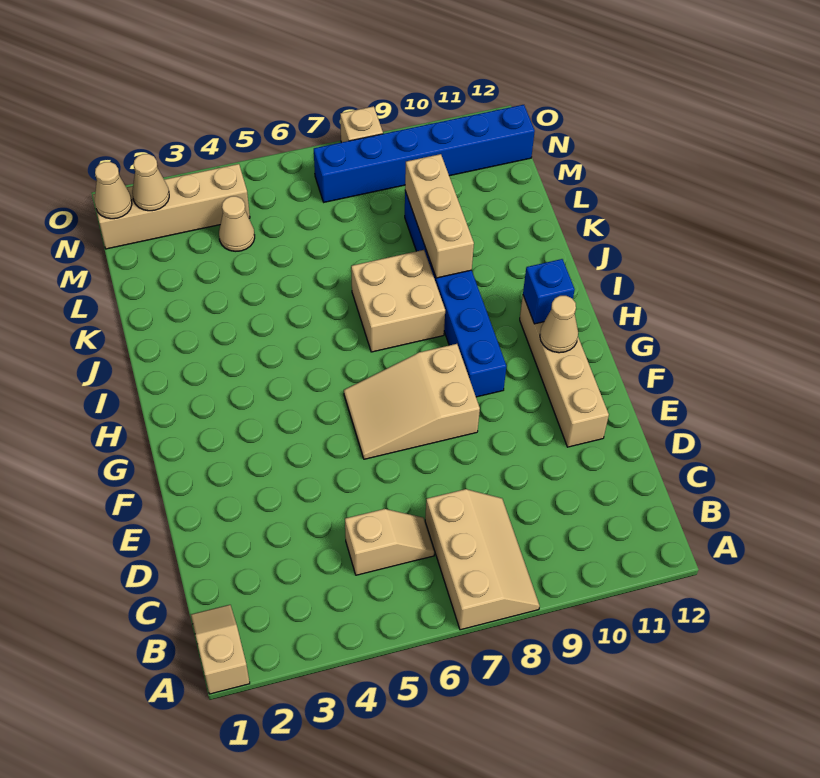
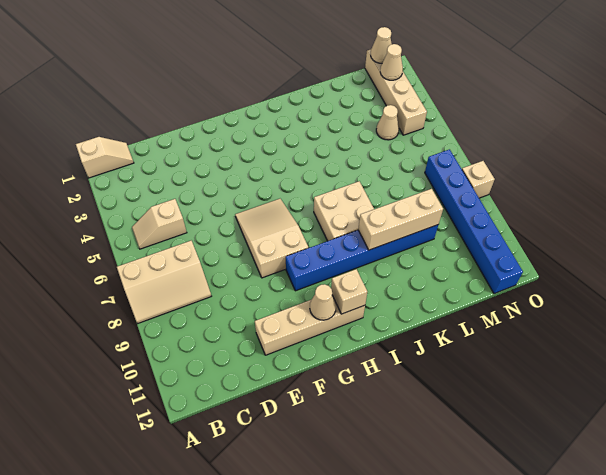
tan 1x2 slope [345,509,434,575] -> tan 1x2 slope turned to [132,199,187,249]
blue 1x1 brick [523,259,575,324] -> tan 1x1 brick [331,269,367,314]

